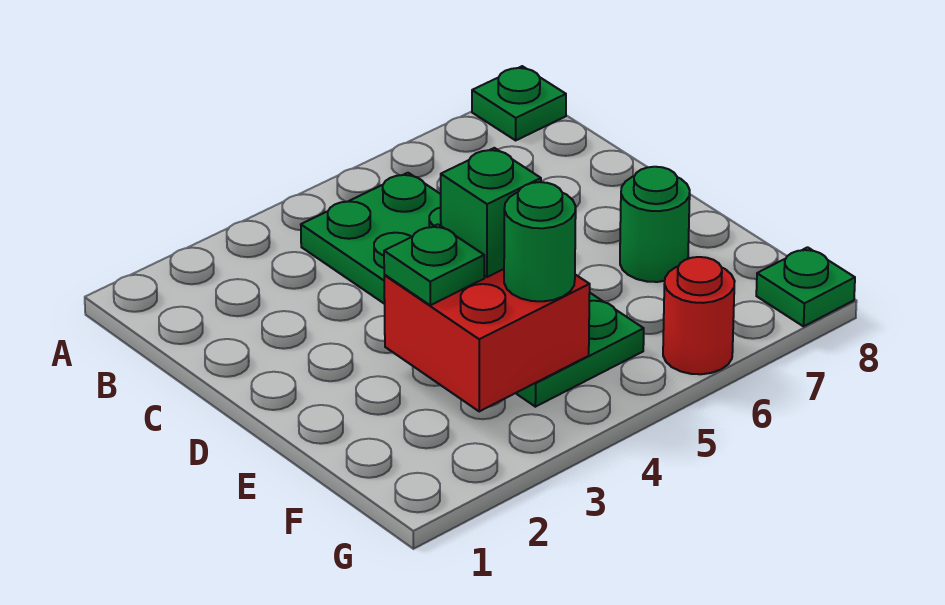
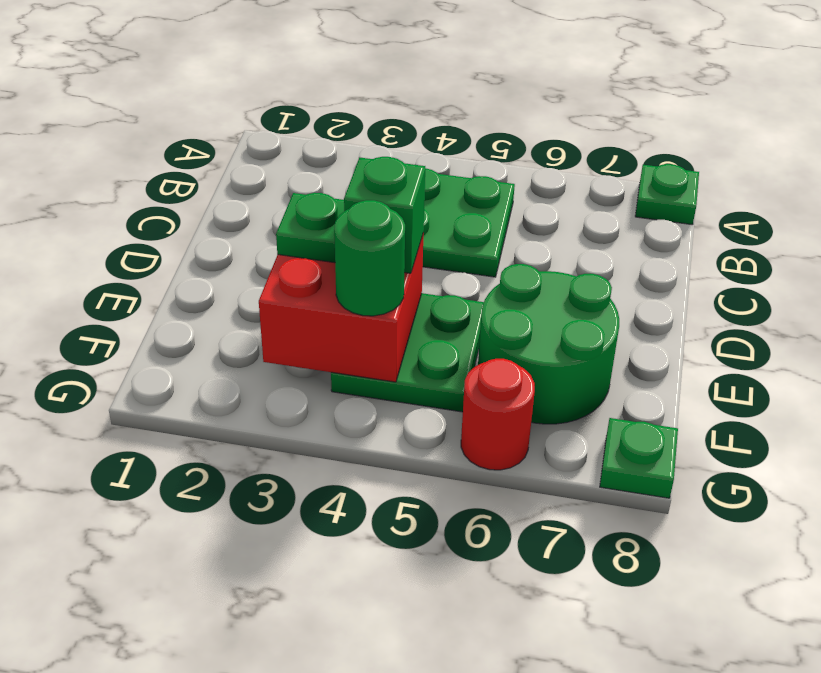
green 1x1 round brick [620,167,690,282] -> green 2x2 round brick [478,264,619,424]

